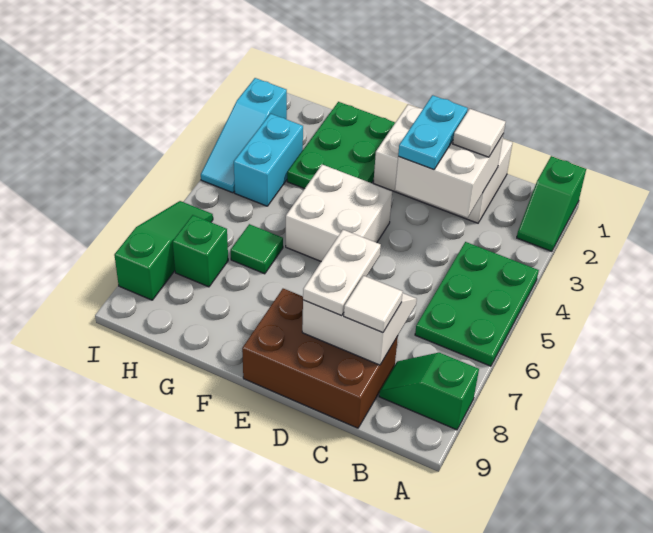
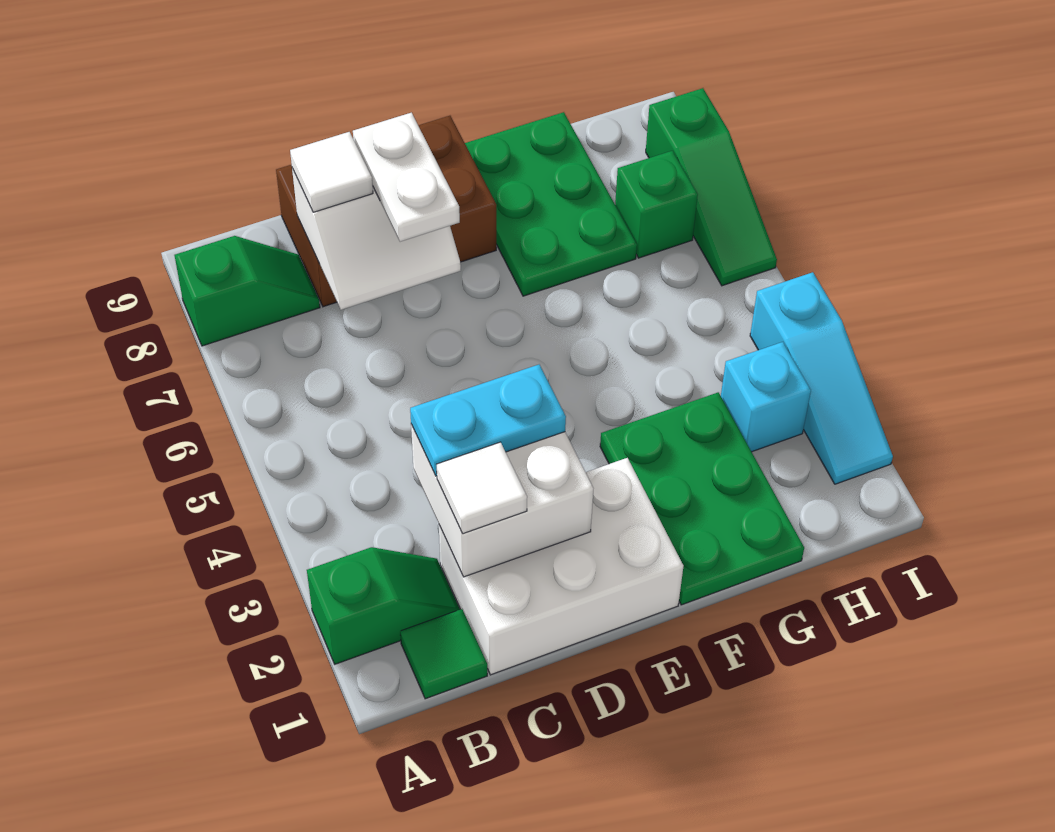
green 1x2 slope [517,156,586,251] -> green 1x2 slope turned to [307,547,460,664]
green 2x3 plate [415,242,539,366] -> green 2x3 plate moved to [465,112,637,296]
cyan 1x2 plate [398,95,468,170] -> cyan 1x2 plate turned to [410,365,566,476]
white 2x2 brick [286,165,392,261] -> none
green 1x1 tile [231,224,283,274] -> green 1x1 tile moved to [400,609,487,699]
cyan 1x2 brick [234,114,303,206] -> cyan 1x1 brick [721,342,811,452]
cyan 1x3 slope [201,78,287,193] -> cyan 1x3 slope turned to [750,272,893,484]

